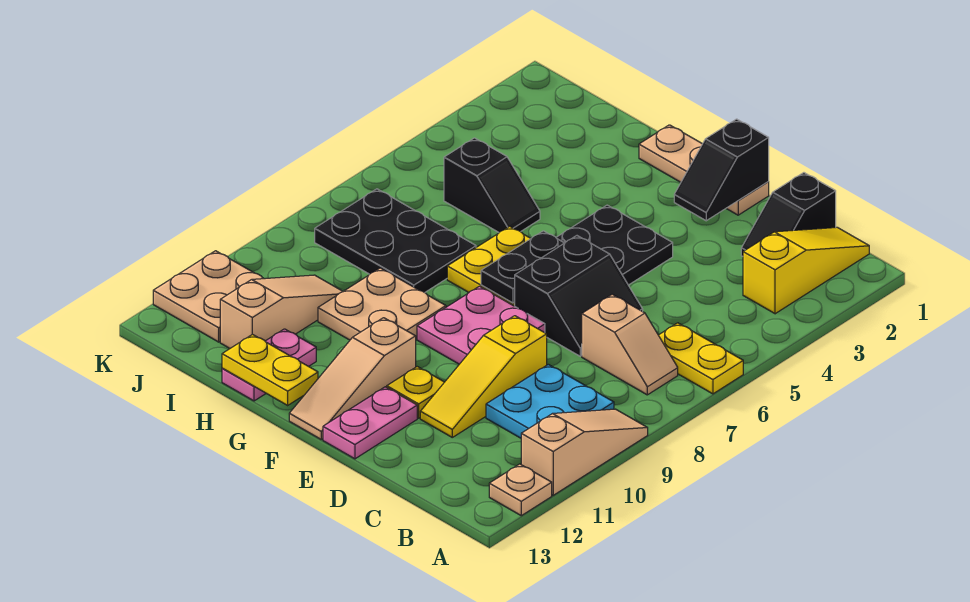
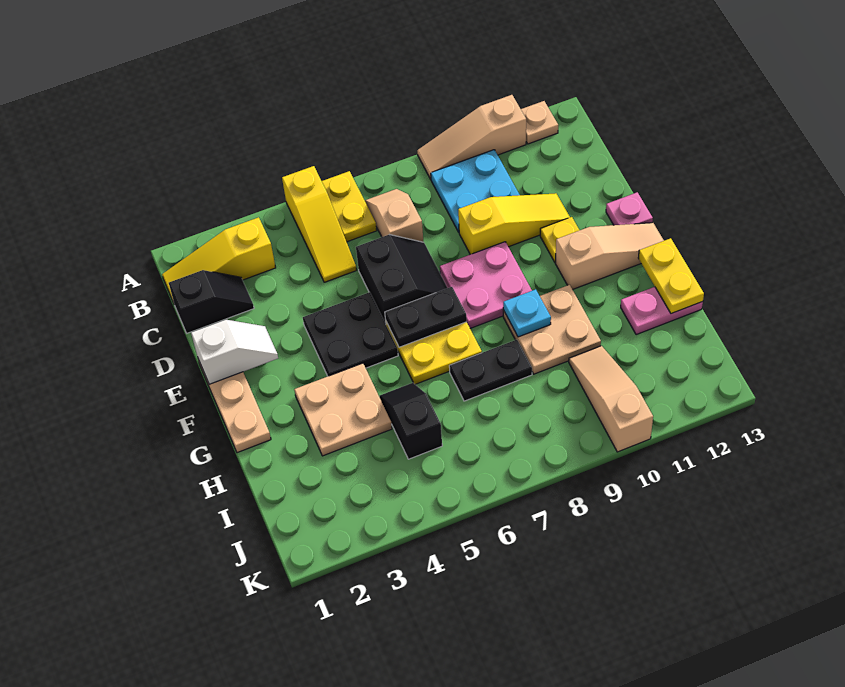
none -> yellow 1x3 slope [282,166,356,282]
black 2x2 slope [515,236,643,356] -> black 2x2 slope turned to [356,235,447,324]
black 1x2 slope [674,119,769,221] -> white 1x2 slope [191,320,278,384]
pink 1x2 plate [323,387,417,459] -> pink 1x1 plate [606,192,653,225]
none -> cyan 1x1 plate [503,289,551,337]
black 2x3 plate [315,189,476,292] -> black 1x2 plate [449,340,532,401]
tan 1x3 slope [220,275,343,348] -> tan 1x3 slope turned to [569,346,653,452]
tan 2x2 plate [153,251,264,342] -> tan 2x2 plate moved to [294,363,392,456]

